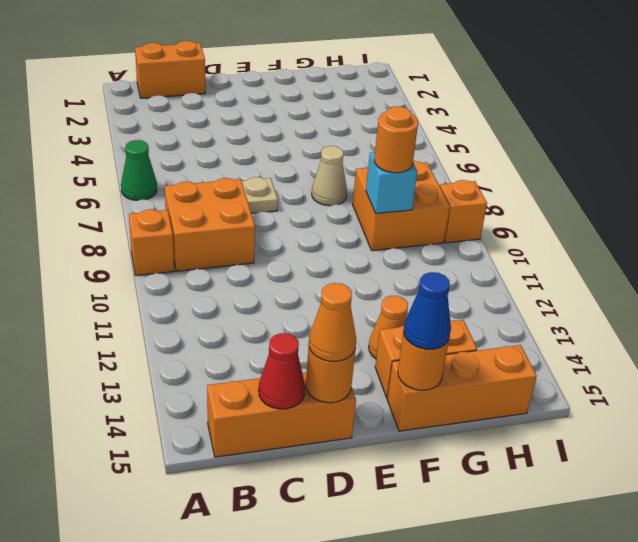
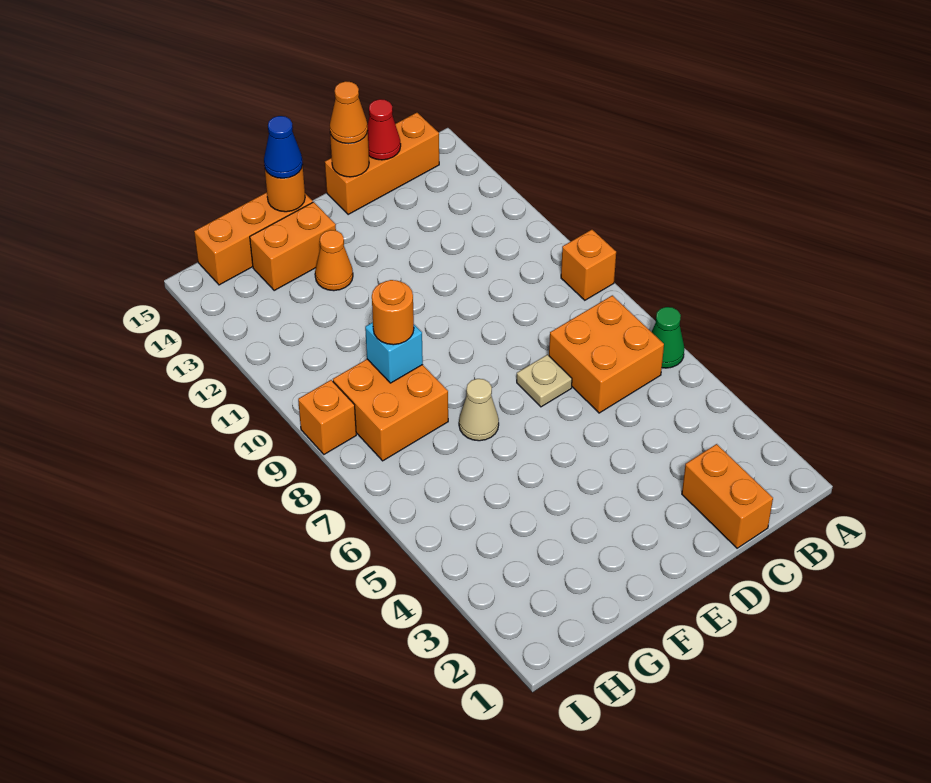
orange 1x2 brick [135,41,205,98] -> orange 1x2 brick turned to [682,444,773,548]
orange 2x2 brick [165,178,255,271] -> orange 2x2 brick moved to [549,295,664,413]

